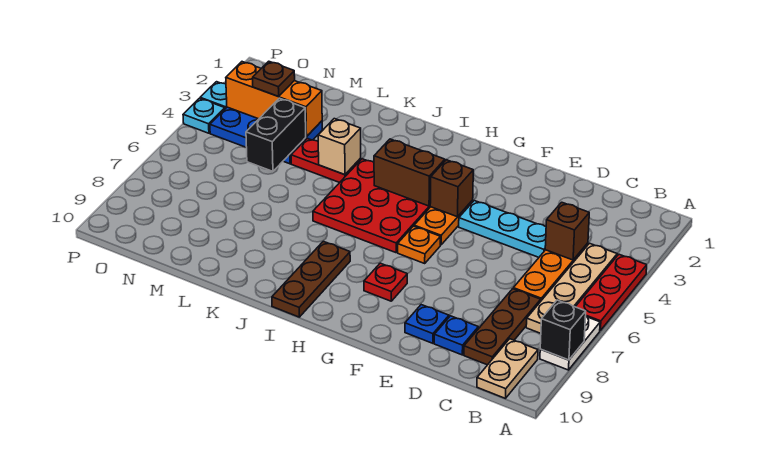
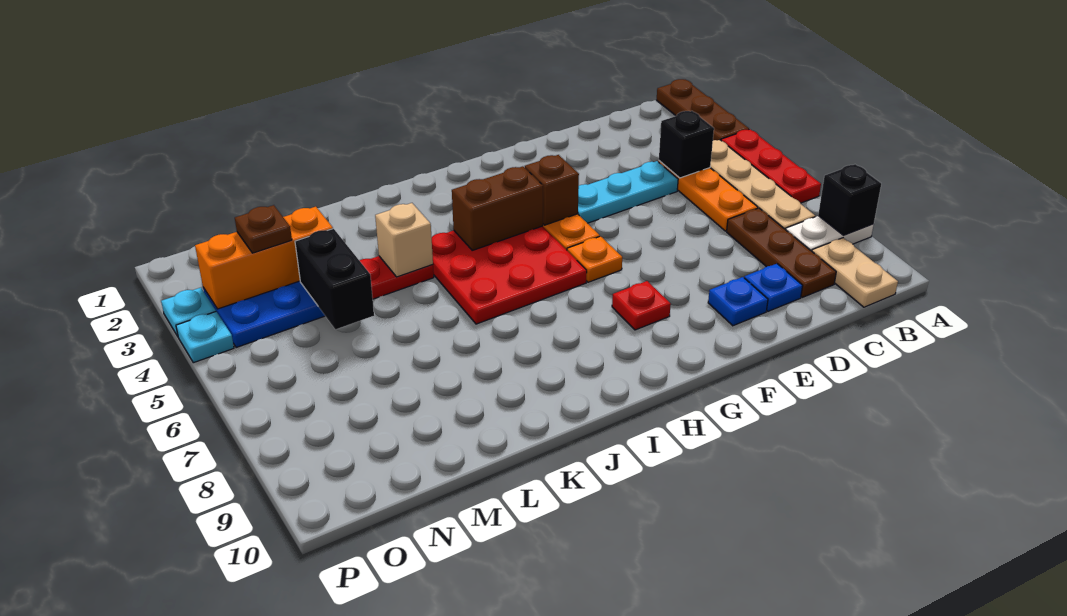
white 1x2 plate [540,316,600,370] -> white 1x2 plate turned to [786,216,874,251]
brown 1x1 brick [545,202,589,260] -> black 1x1 brick [659,111,714,178]
brown 1x3 plate [272,241,350,317] -> brown 1x3 plate moved to [657,79,749,140]

